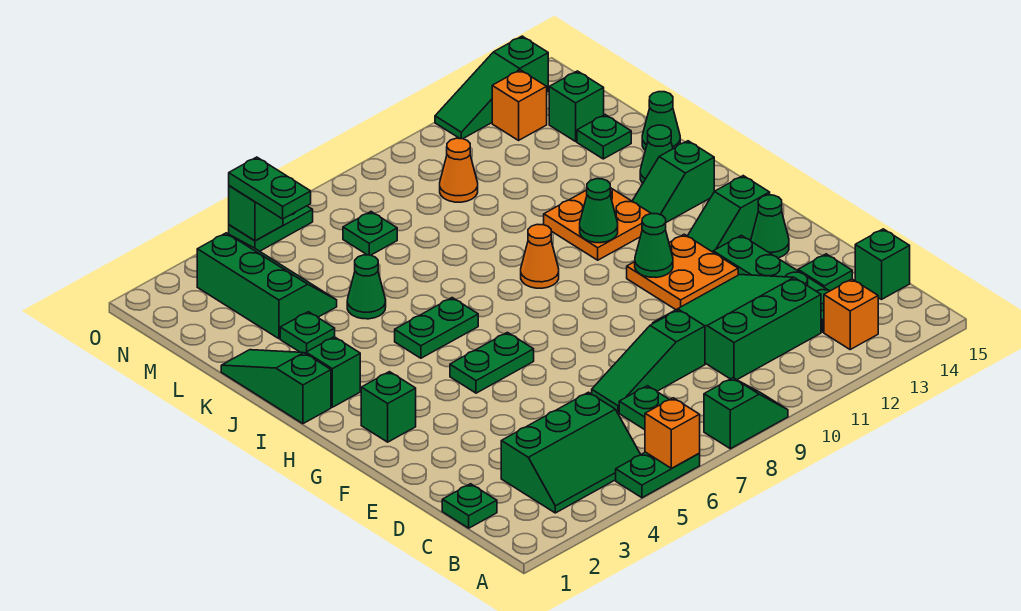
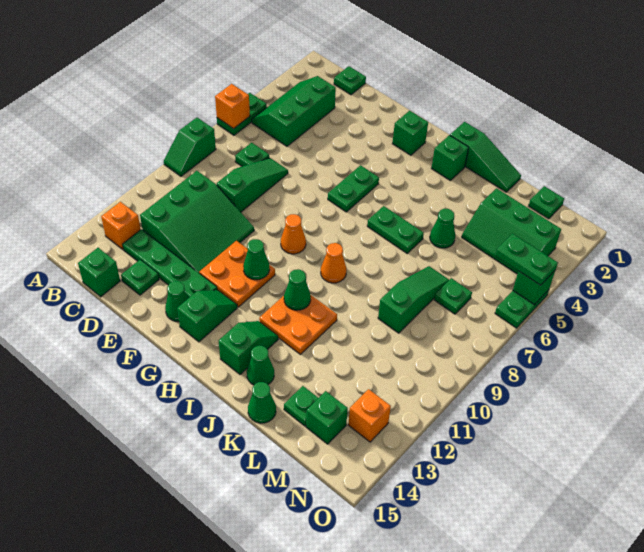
green 1x2 plate [395,298,478,358] -> green 1x2 plate turned to [367,206,424,253]
green 1x1 plate [280,312,335,354] -> green 1x1 plate moved to [529,186,564,219]
orange 1x1 cone [440,138,478,202] -> orange 1x1 cone moved to [281,214,306,254]
green 1x3 slope [435,36,548,139] -> green 1x3 slope moved to [378,266,449,333]

